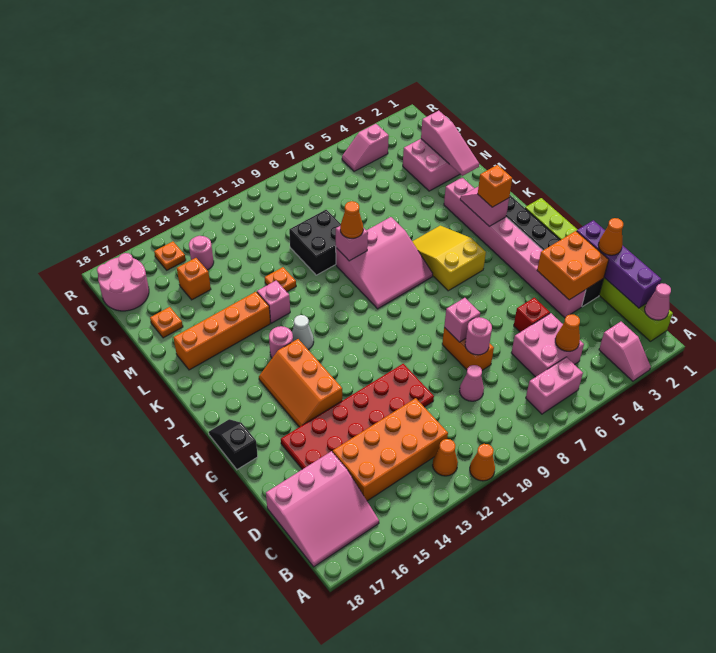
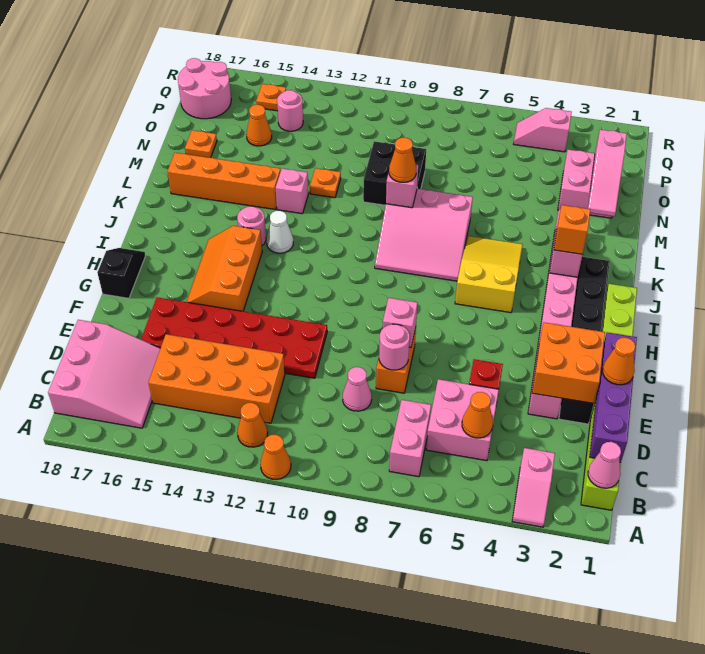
pink 1x2 brick [526,357,583,414] -> pink 1x2 brick turned to [389,400,431,477]
pink 3x3 slope [266,451,379,567] -> pink 3x3 slope turned to [48,320,160,428]
orange 1x1 brick [177,258,211,300] -> orange 1x1 cone [246,105,272,146]

